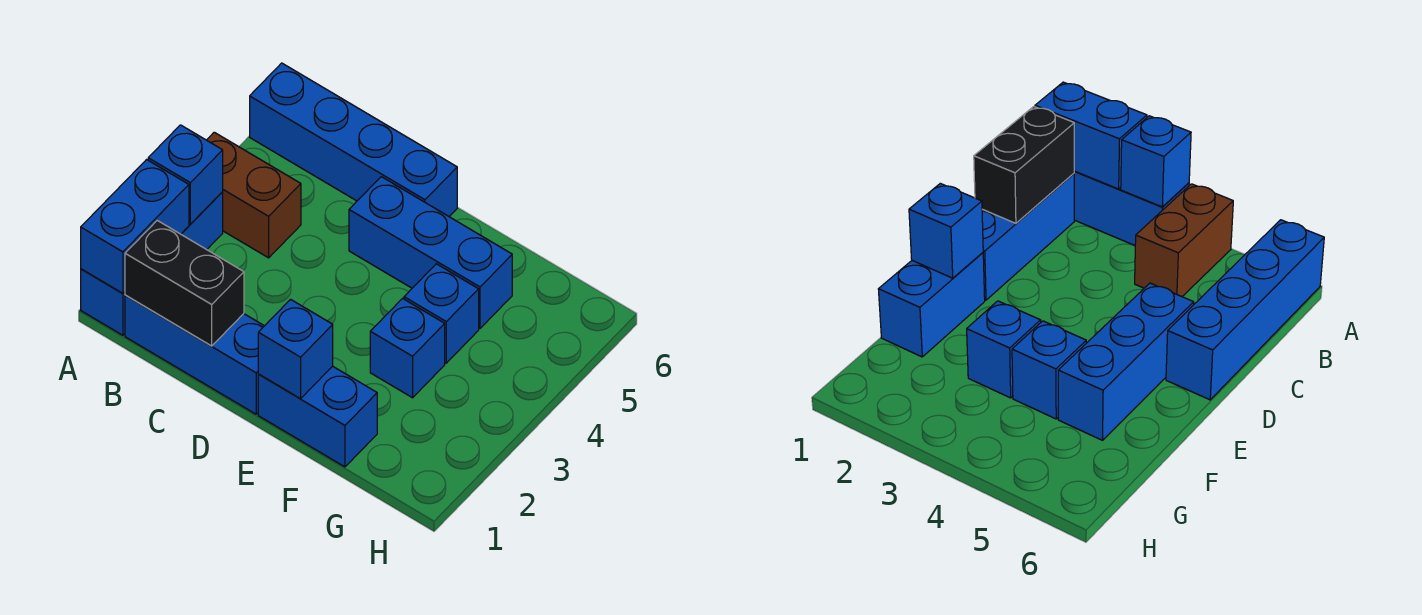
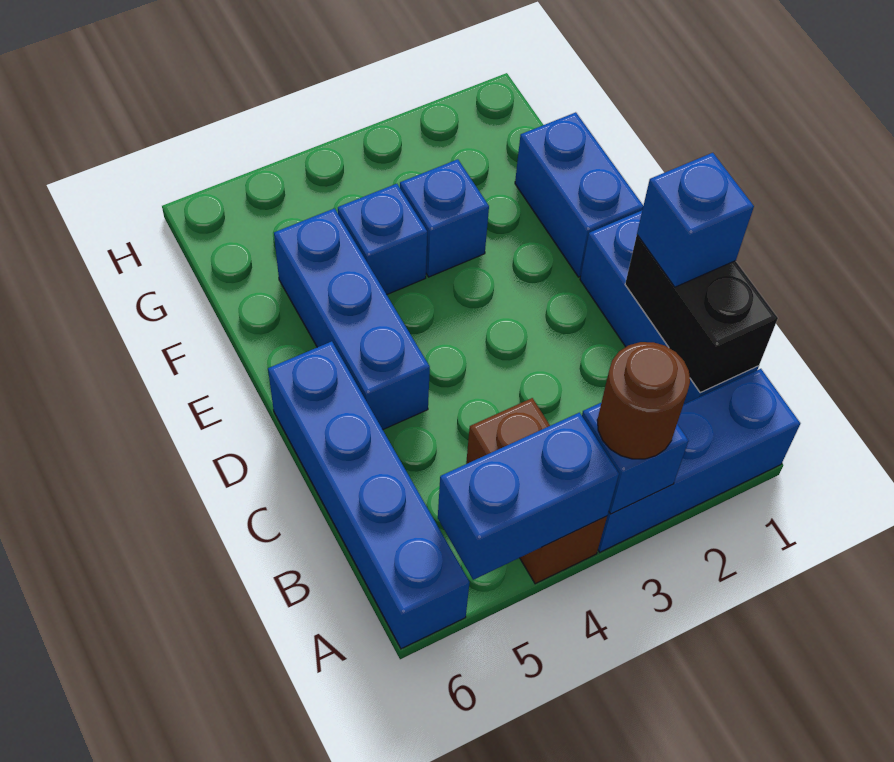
blue 1x2 brick [81,160,189,293] -> blue 1x2 brick moved to [438,413,619,580]
none -> brown 1x1 round brick [597,342,690,459]
blue 1x1 brick [258,299,333,399] -> blue 1x1 brick moved to [637,153,754,287]

